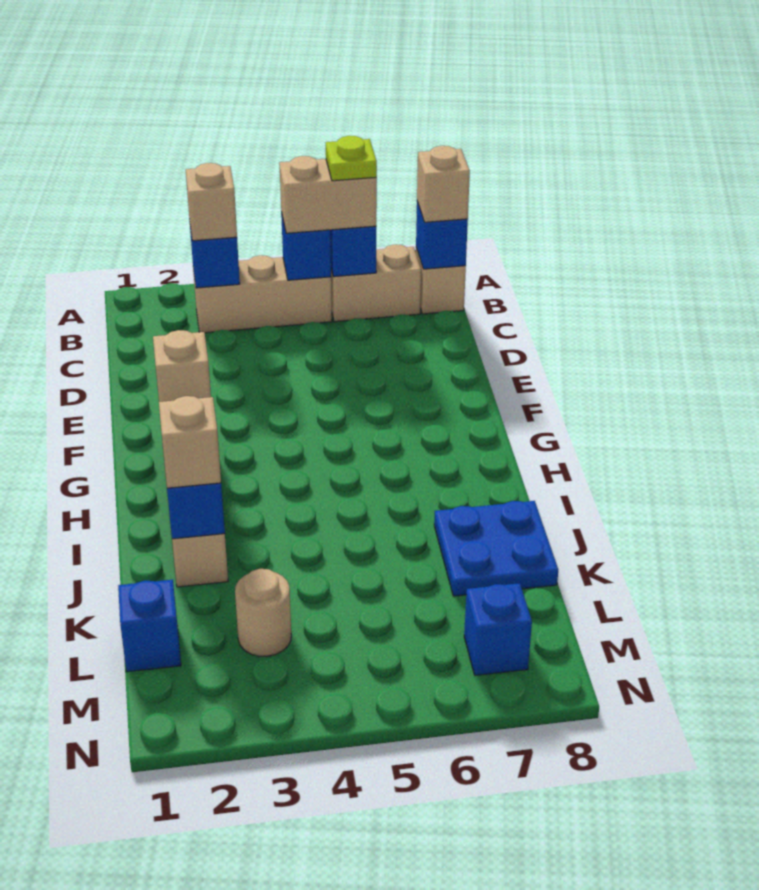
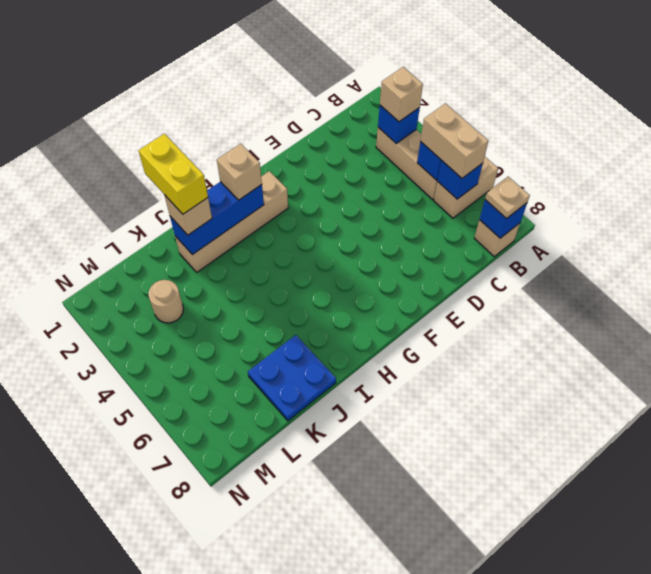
tan 1x2 brick [331,245,421,322] -> tan 1x2 brick turned to [434,157,498,218]
lime 1x1 plate [326,136,377,181] -> none
tan 1x1 brick [417,146,470,222] -> tan 1x1 plate [485,177,530,219]
none -> yellow 1x2 brick [139,134,208,214]
blue 1x1 brick [118,580,181,672] -> none
blue 1x1 brick [464,583,532,675] -> none

